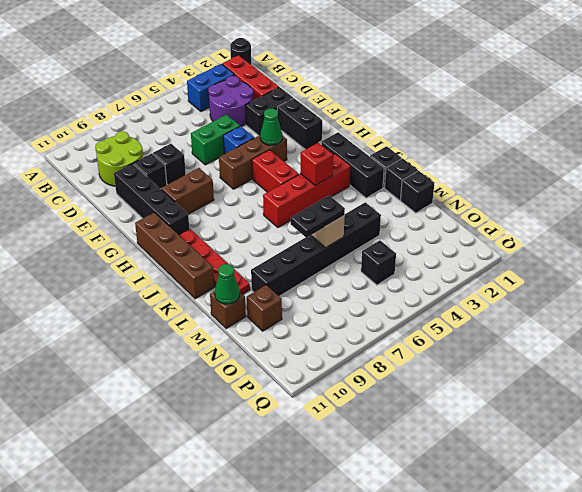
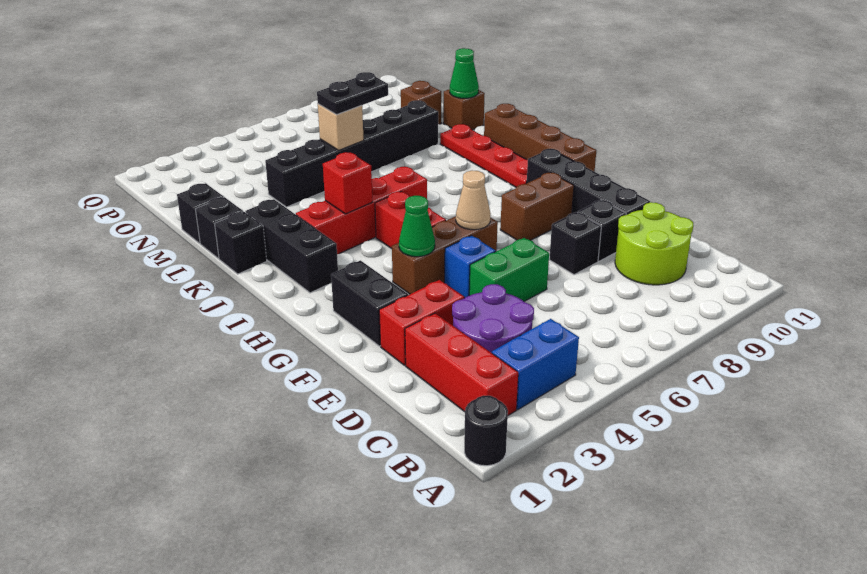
black 1x2 brick [245,87,293,135] -> red 1x2 brick [379,280,464,365]
none -> tan 1x1 cone [456,170,491,230]
black 1x1 brick [361,240,396,285] -> none

